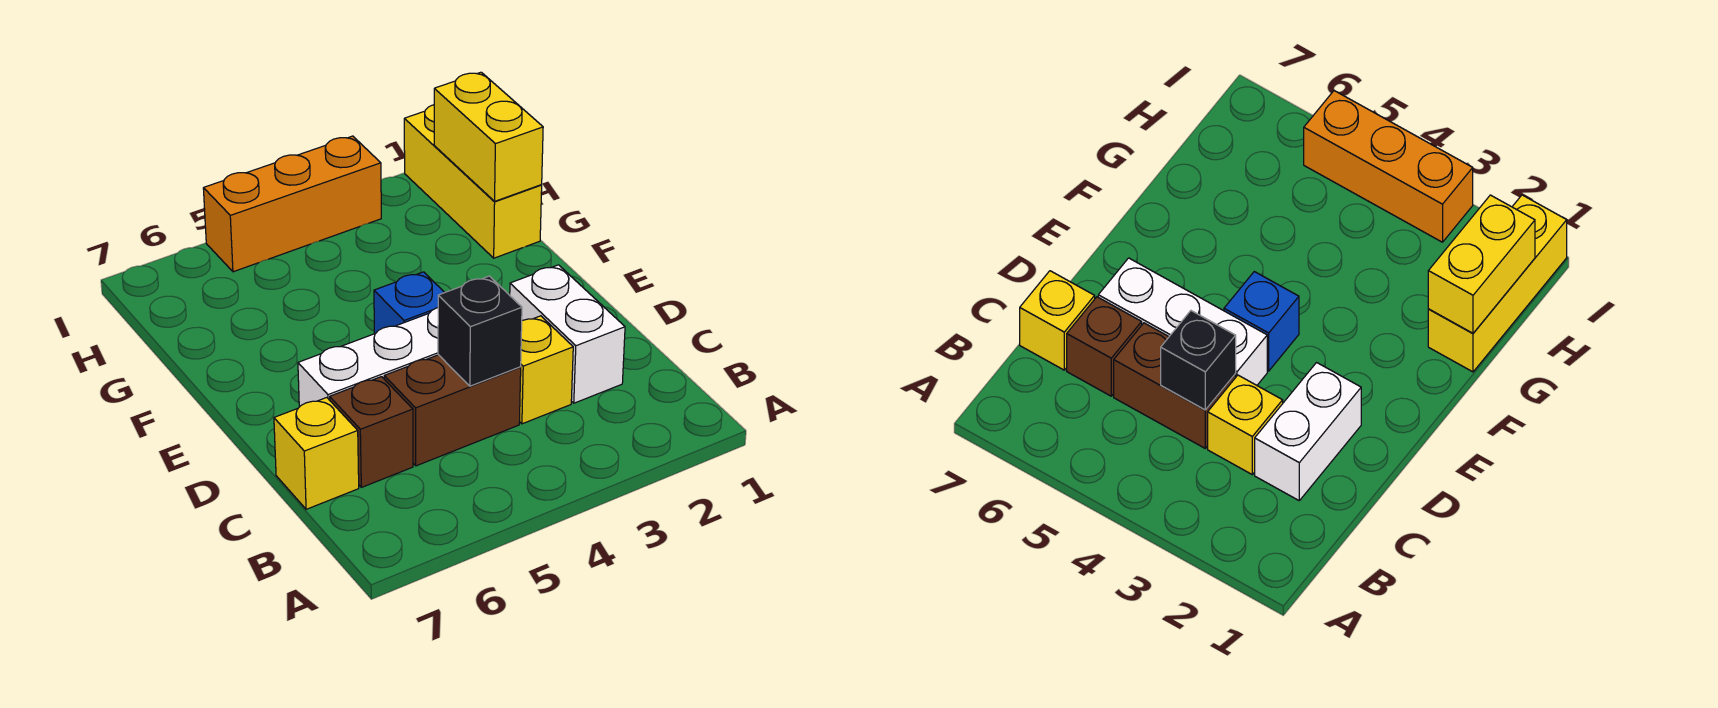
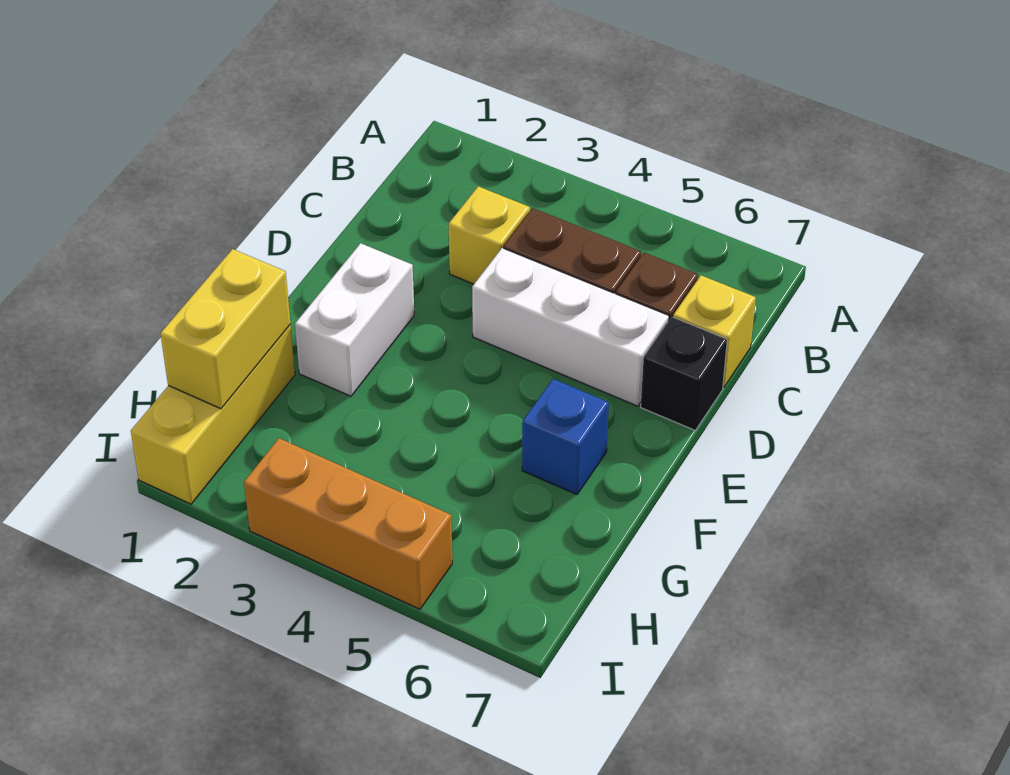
white 1x2 brick [510,265,625,403] -> white 1x2 brick moved to [295,243,414,396]
black 1x1 brick [438,276,522,386] -> black 1x1 brick moved to [641,317,727,430]
blue 1x1 brick [374,272,445,334] -> blue 1x1 brick moved to [522,379,609,494]

